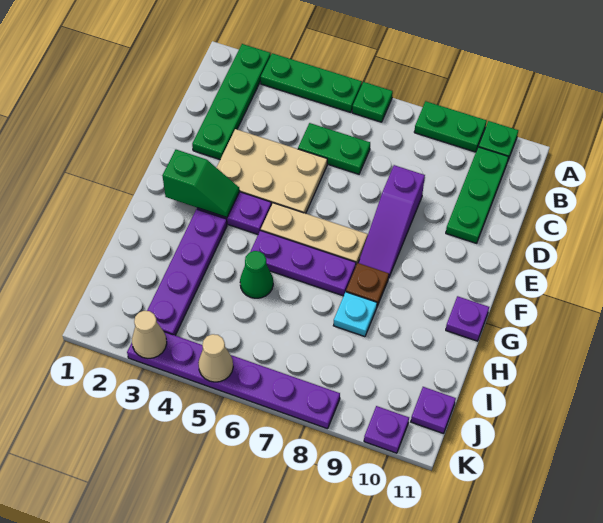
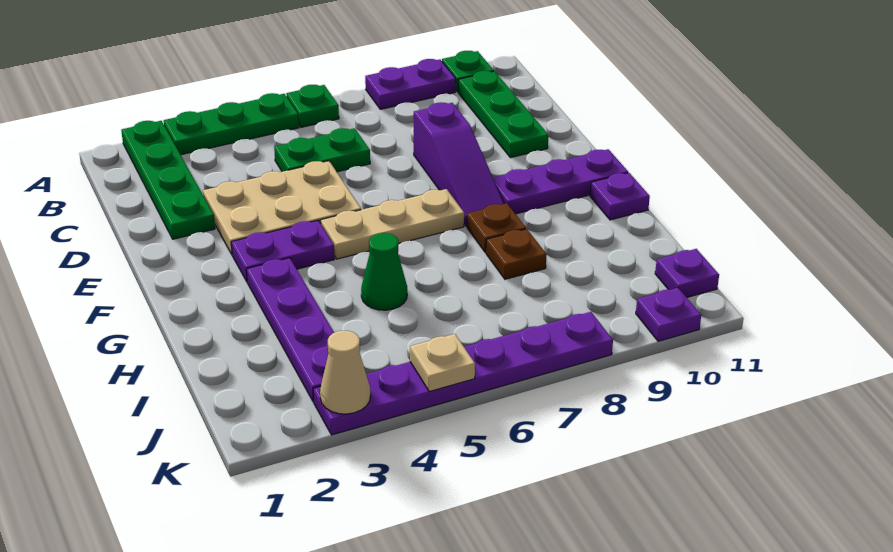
green 1x2 plate [414,101,487,152] -> purple 1x2 plate [365,59,456,109]
green 1x2 slope [162,149,240,217] -> none
purple 1x3 plate [250,230,356,296] -> purple 1x3 plate moved to [493,149,628,214]
cyan 1x1 plate [333,292,377,337] -> brown 1x1 plate [486,229,547,279]
tan 1x1 cone [198,334,233,382] -> tan 1x1 plate [410,334,475,392]

